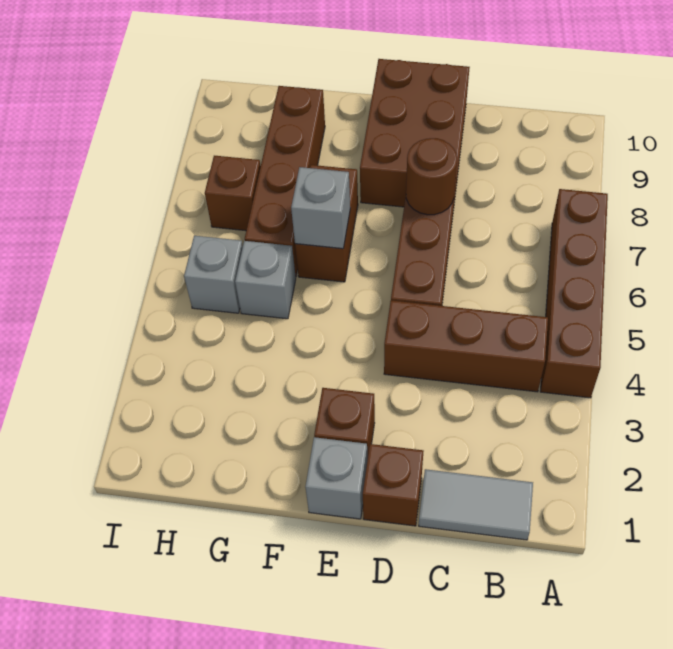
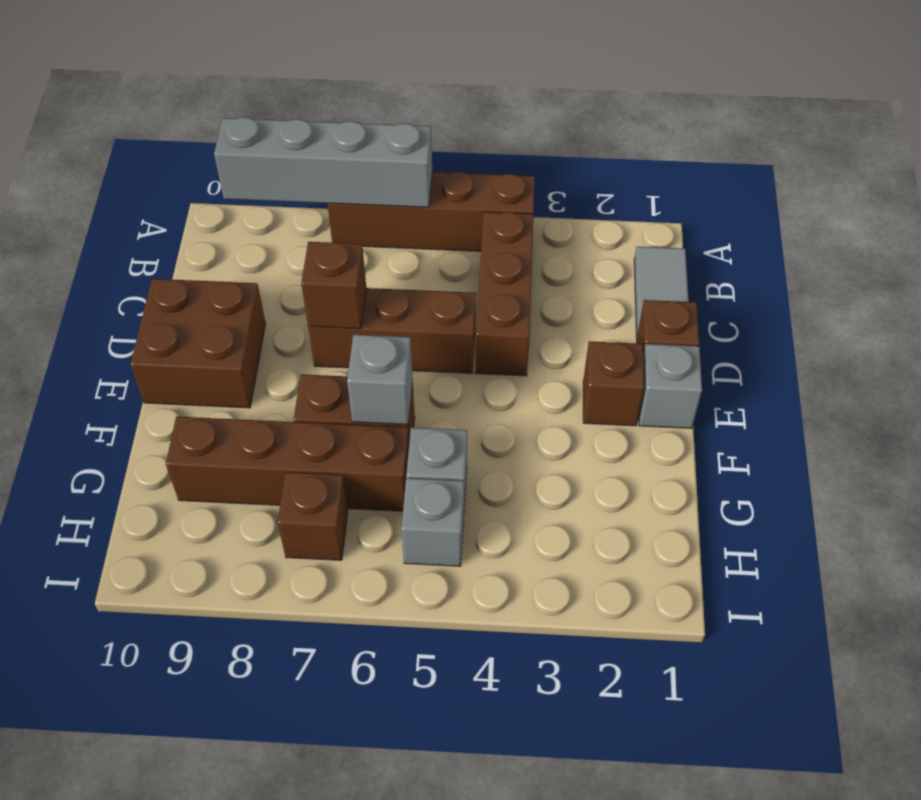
none -> grey 1x4 brick [214,117,432,207]
brown 1x1 round brick [406,138,457,215] -> brown 1x1 brick [301,242,366,329]
brown 2x3 brick [360,59,470,207] -> brown 2x2 brick [130,279,266,408]

